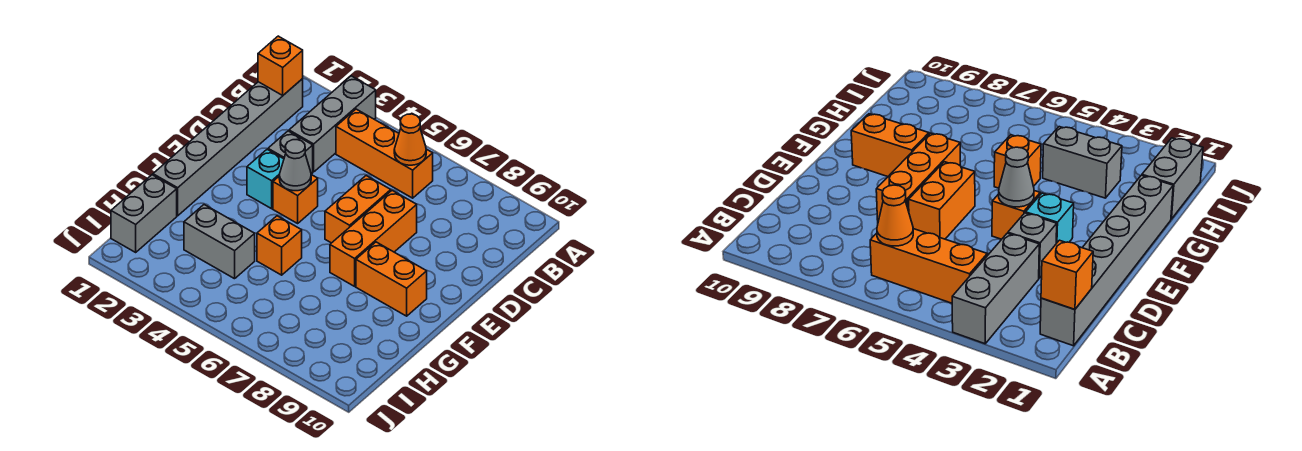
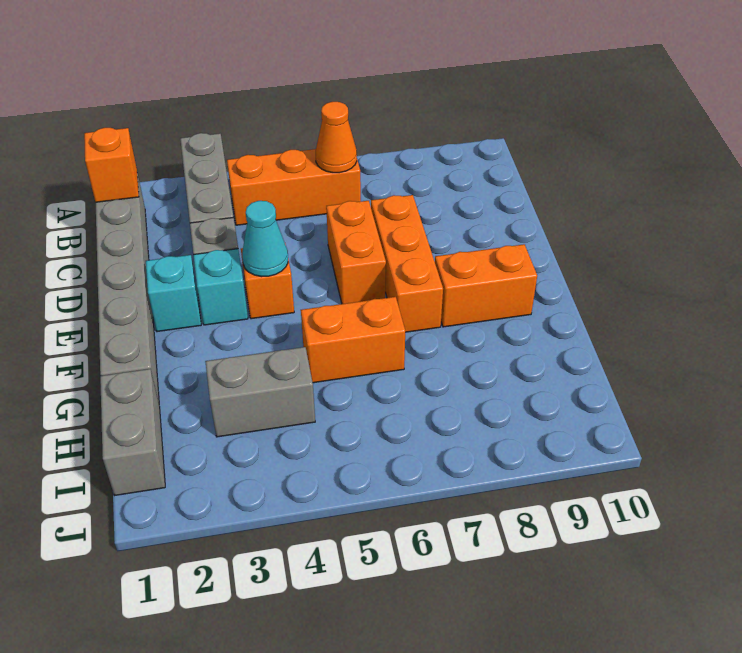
none -> cyan 1x1 brick [146,255,201,332]
grey 1x1 cone [279,140,311,191] -> cyan 1x1 cone [242,201,288,277]
orange 1x1 brick [257,216,302,275] -> orange 1x2 brick [301,297,405,383]

